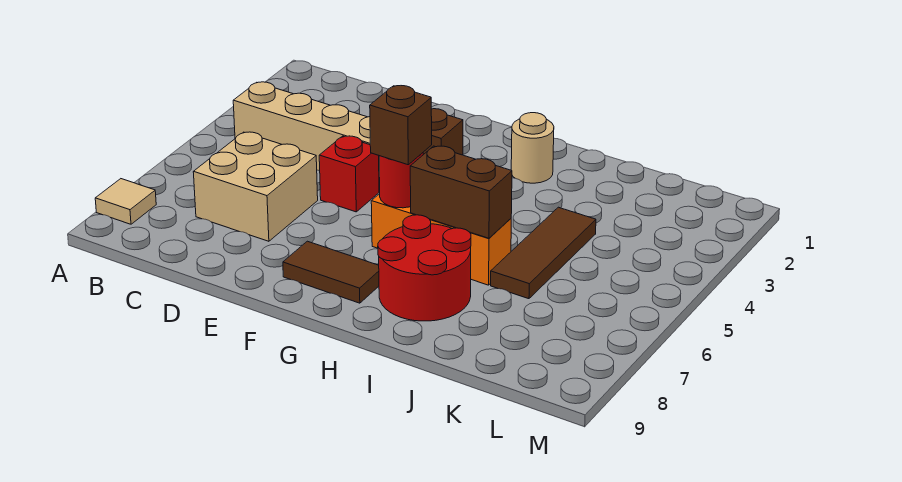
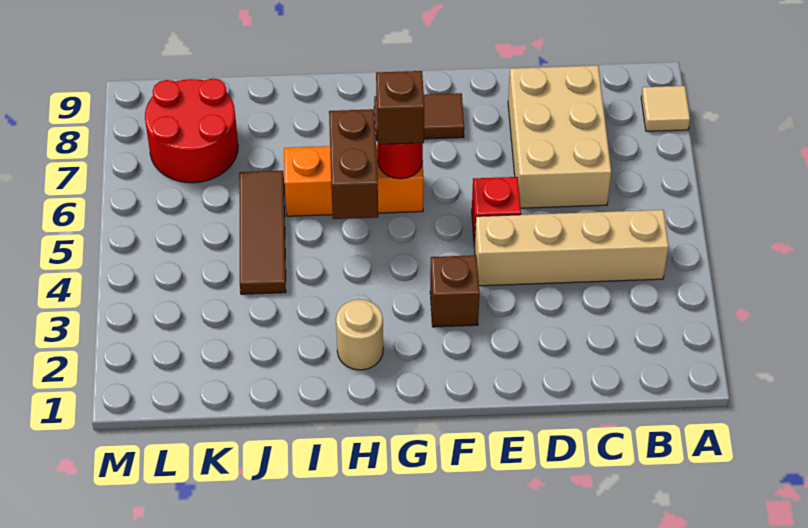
tan 2x2 brick [193,132,318,241] -> tan 2x3 brick [508,66,611,208]
brown 1x2 brick [410,146,512,238] -> brown 1x2 brick turned to [329,109,378,219]
red 2x2 round brick [378,215,471,321] -> red 2x2 round brick moved to [145,78,238,183]

